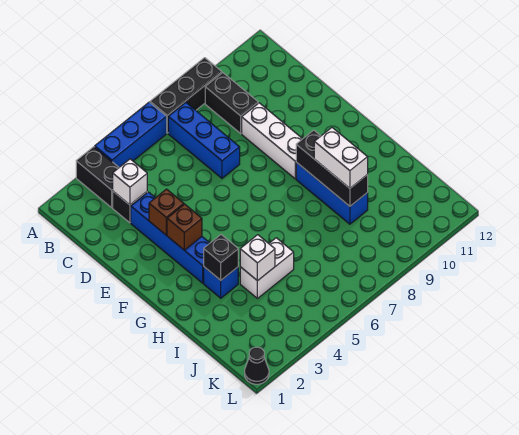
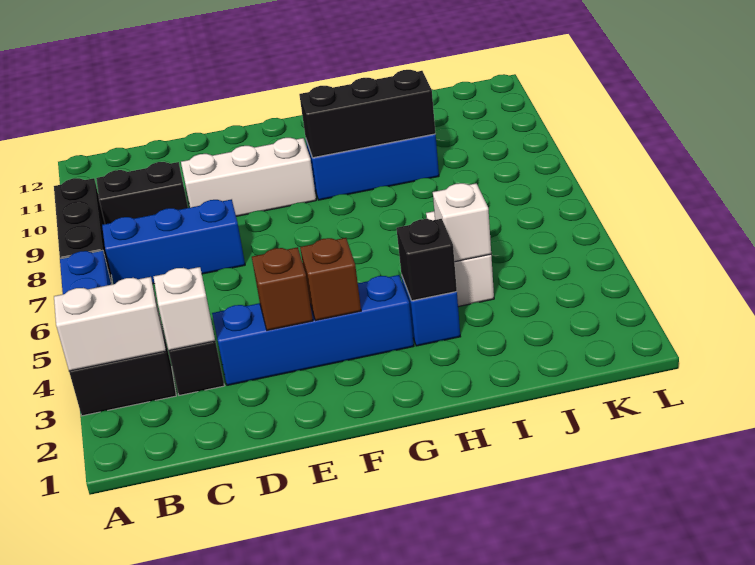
white 1x2 brick [314,128,368,188] -> white 1x2 brick moved to [54,277,166,371]
black 1x1 cone [245,347,269,384] -> none

